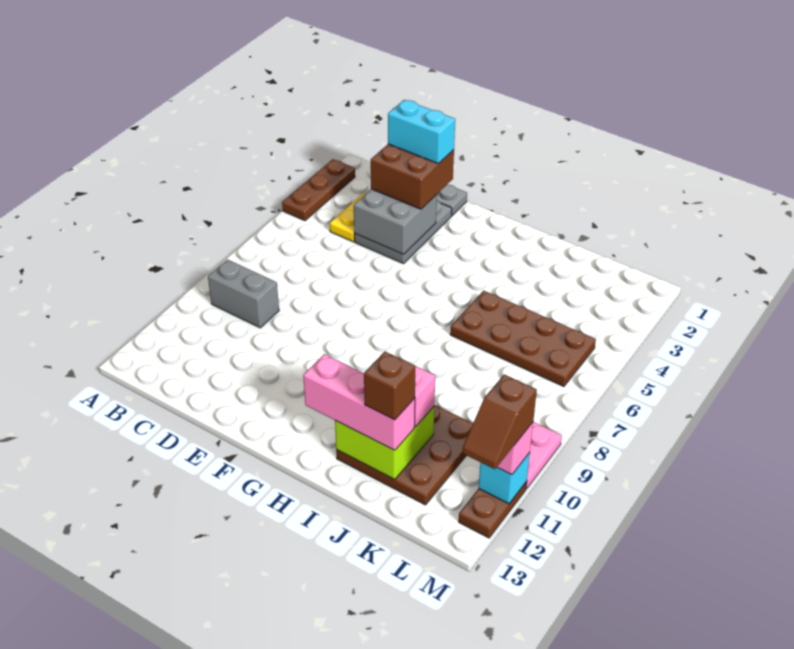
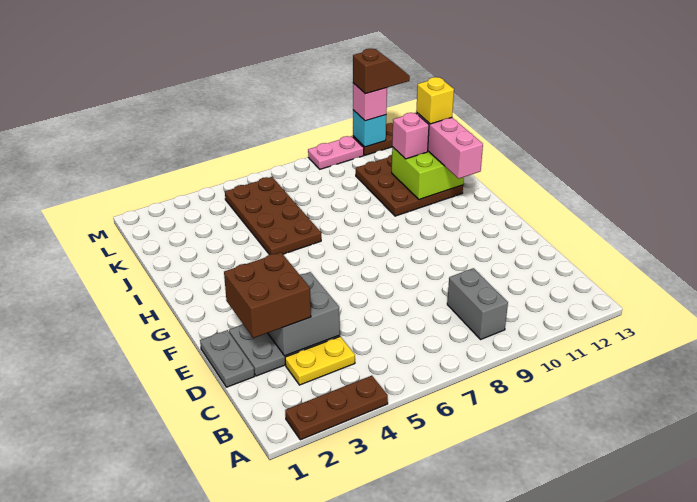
cyan 1x2 brick [388,100,455,164] -> none
brown 1x1 brick [364,352,416,420] -> yellow 1x1 brick [416,77,454,124]

